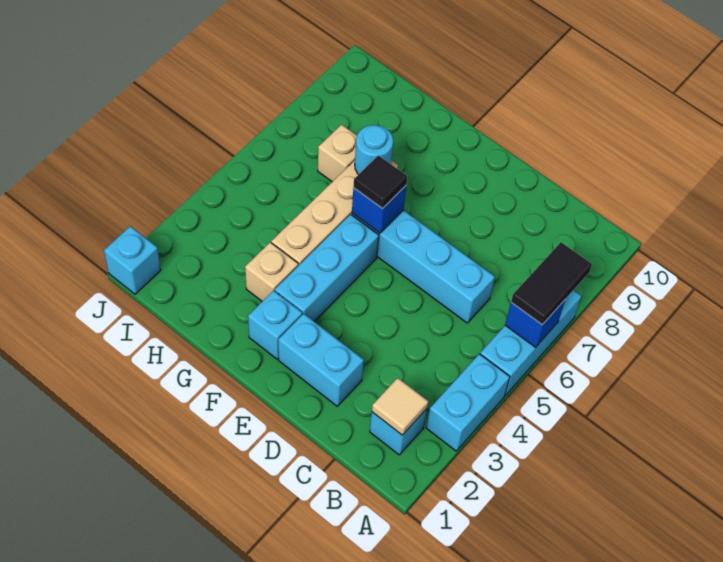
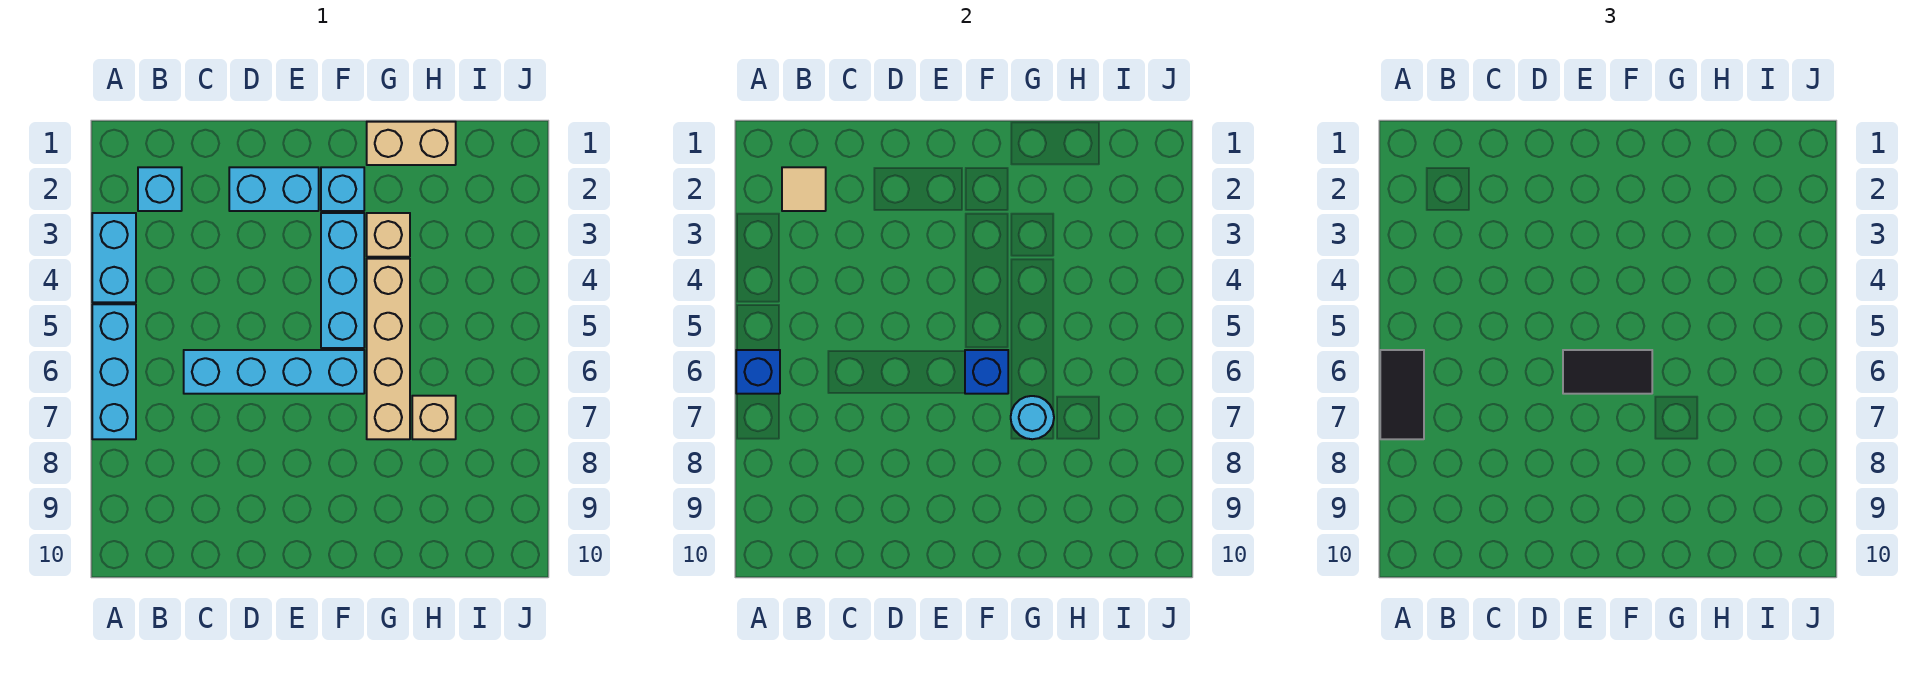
black 1x1 tile [353,155,407,209] -> black 1x2 tile [1563,350,1652,394]
none -> tan 1x2 brick [367,122,456,165]
cyan 1x1 brick [104,226,161,294] -> none

